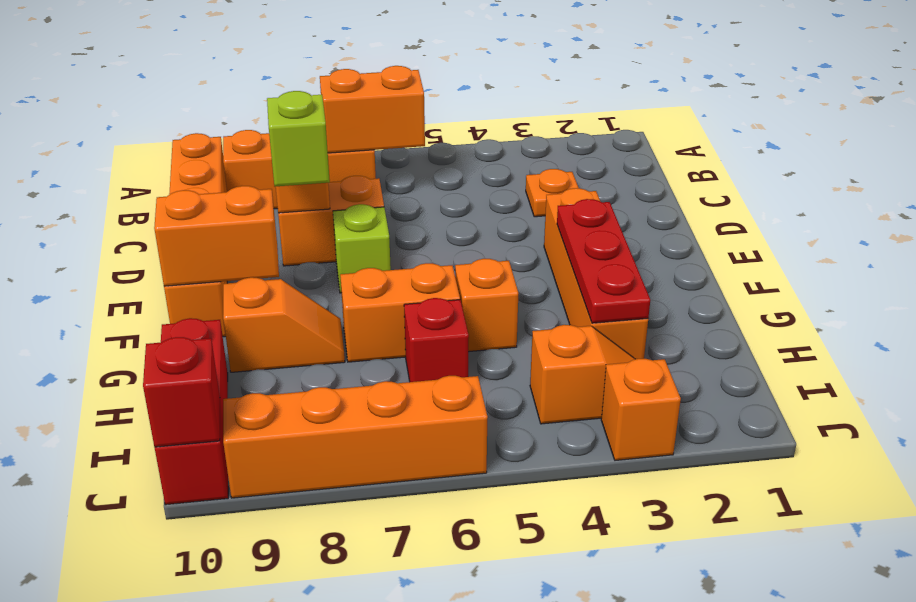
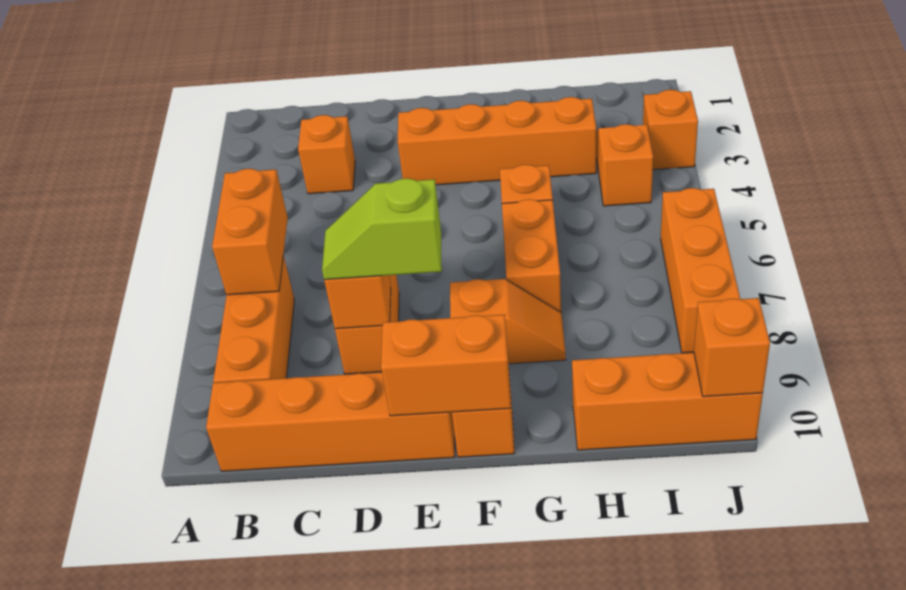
orange 1x1 plate [526,169,579,217] -> orange 1x1 brick [298,115,355,194]
lime 1x1 brick [333,204,391,293] -> none
red 1x3 plate [557,199,650,323] -> none
orange 1x2 brick [154,186,279,286] -> orange 1x2 brick turned to [381,314,511,416]
orange 1x2 slope [223,277,345,372] -> orange 1x2 slope turned to [450,279,566,364]
red 1x1 brick [404,298,469,382] -> none
red 1x3 brick [155,318,228,505] -> orange 1x3 brick [572,353,763,450]
orange 1x4 brick [223,376,488,498] -> orange 1x3 brick [661,188,740,353]
red 1x1 brick [143,337,220,447] -> orange 1x1 brick [694,298,770,397]

